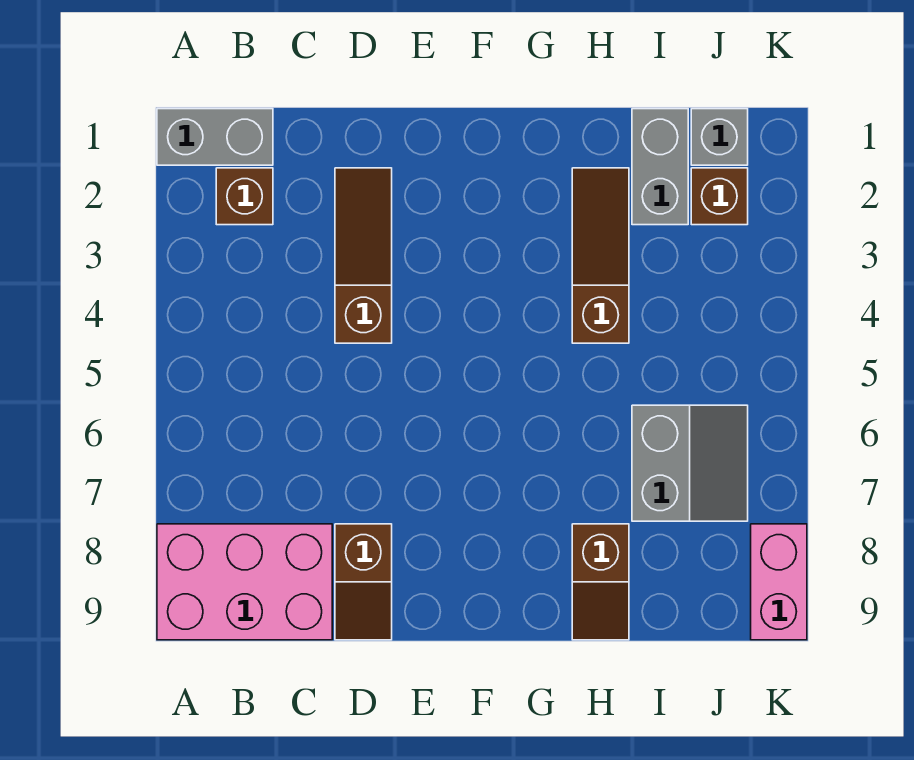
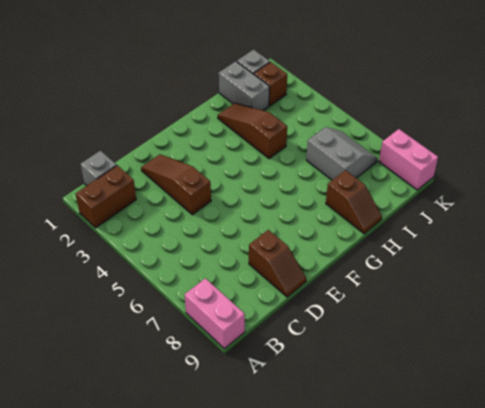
grey 1x2 brick [157,109,273,165] -> grey 1x1 brick [81,151,117,186]
pink 2x3 brick [157,524,332,640] -> pink 1x2 brick [185,278,245,349]
brown 1x1 brick [216,168,273,225] -> brown 1x2 brick [76,165,136,228]

